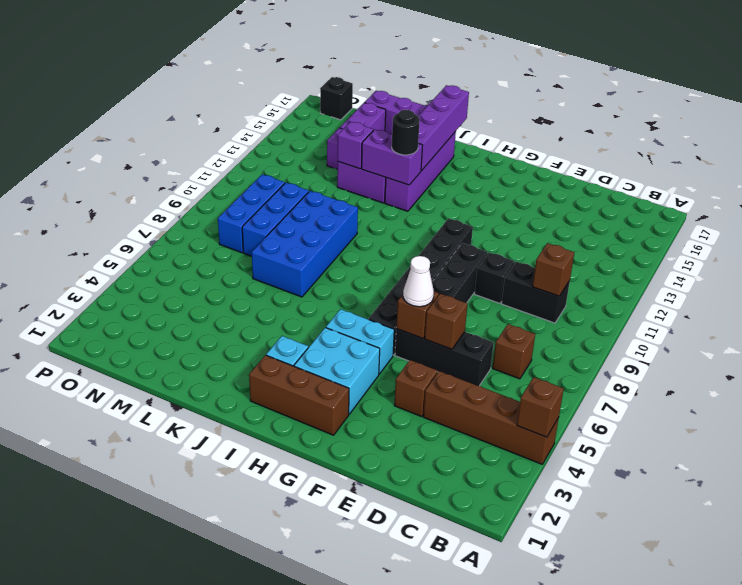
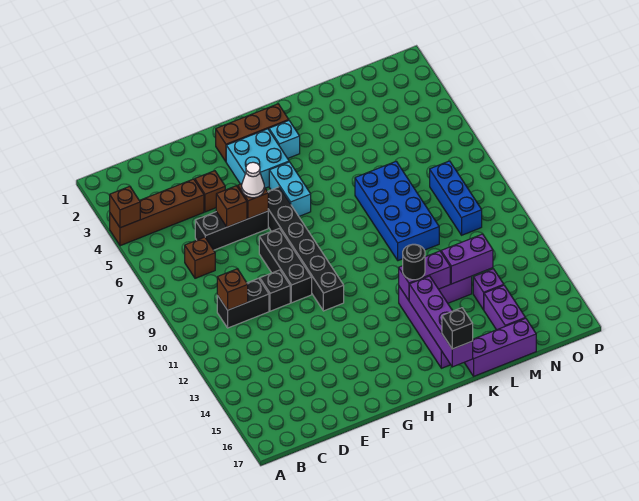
cyan 1x2 brick [326,309,394,374] -> cyan 1x2 brick turned to [269,162,311,216]
purple 1x1 brick [338,122,373,169] -> purple 1x2 brick [441,234,493,284]
blue 1x3 brick [242,183,309,256] -> none
black 1x1 brick [320,77,353,120] -> black 1x1 brick moved to [442,308,473,349]

